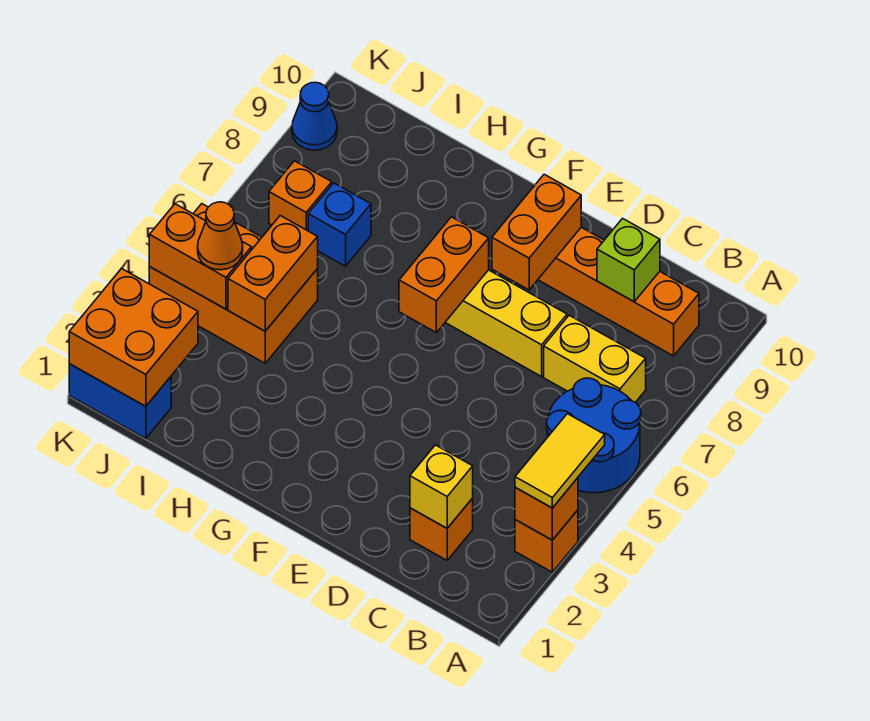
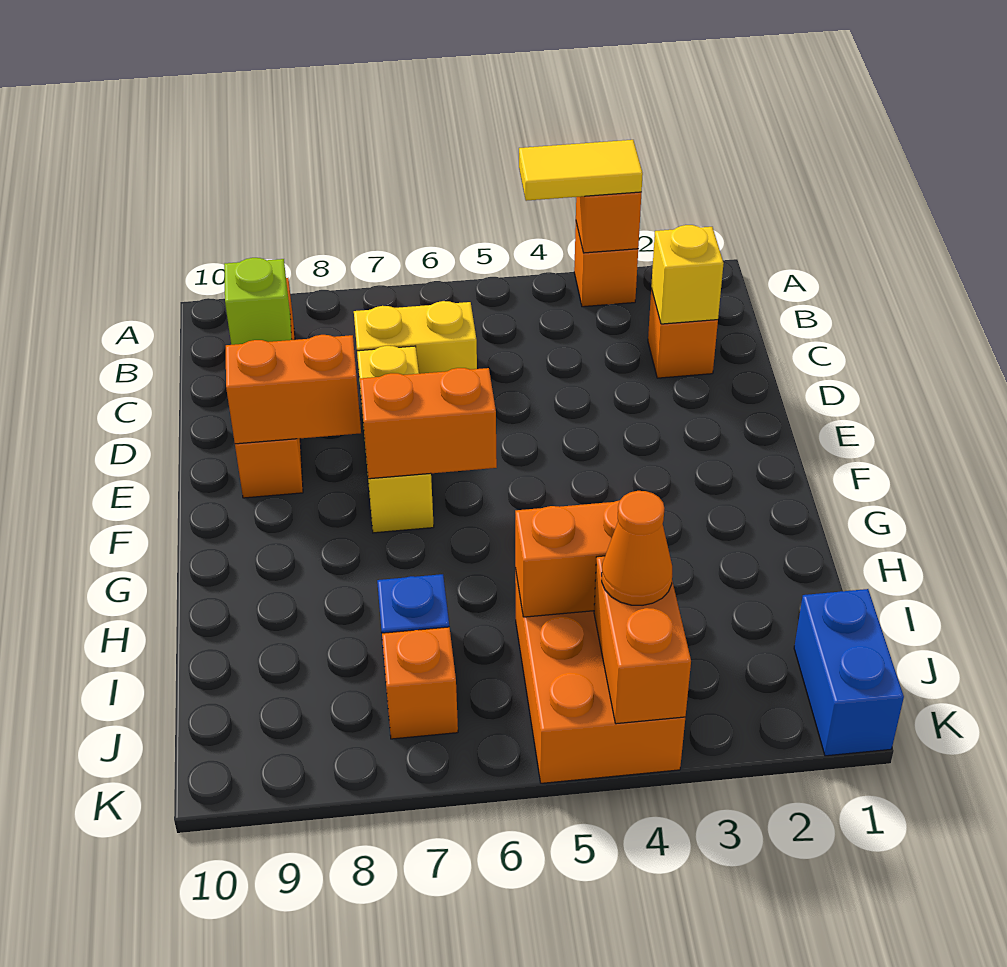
blue 2x2 round brick [547,378,641,493] -> none
yellow 1x2 brick [544,315,646,402] -> yellow 1x2 brick turned to [354,301,477,374]
orange 2x2 brick [69,269,198,406] -> none
blue 1x1 cone [292,82,337,150] -> none

